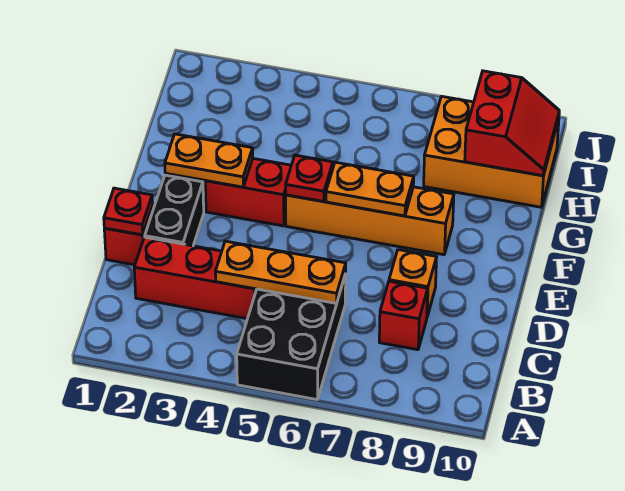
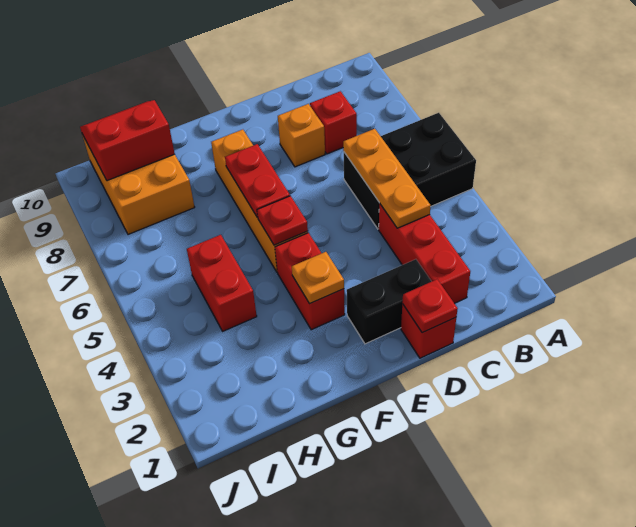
orange 1x2 plate [165,134,253,187] -> orange 1x1 plate [292,252,344,304]
orange 1x2 plate [326,162,414,216] -> red 1x2 plate [225,144,290,217]
none -> red 1x2 brick [187,235,257,331]

